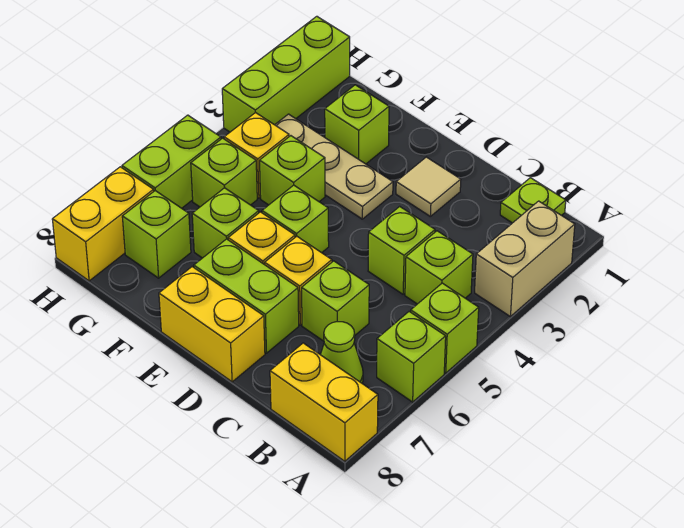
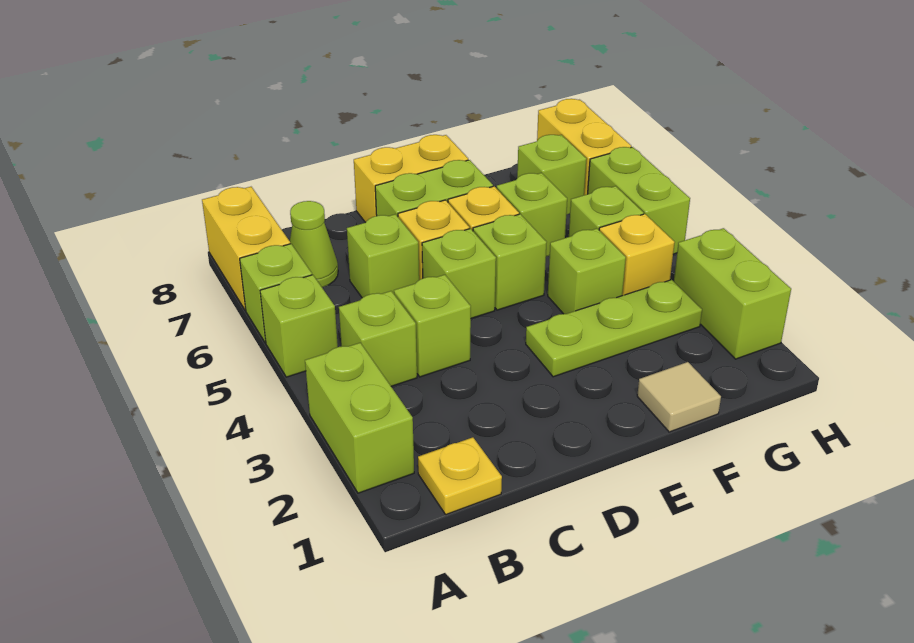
tan 1x2 brick [475,201,575,317] -> lime 1x2 brick [305,343,414,493]
yellow 1x2 brick [270,343,378,461] -> yellow 1x2 brick turned to [202,187,290,310]
lime 1x1 plate [500,178,566,223] -> yellow 1x1 plate [418,437,502,515]
tan 1x1 tile [396,157,461,216] -> tan 1x1 tile moved to [637,362,721,432]
tan 1x3 plate [275,114,393,219] -> lime 1x3 plate [526,280,702,377]
lime 1x1 brick [325,85,389,164] -> lime 1x1 brick moved to [422,229,496,318]
lime 1x3 brick [222,16,350,132] -> lime 1x2 brick [674,228,791,359]

